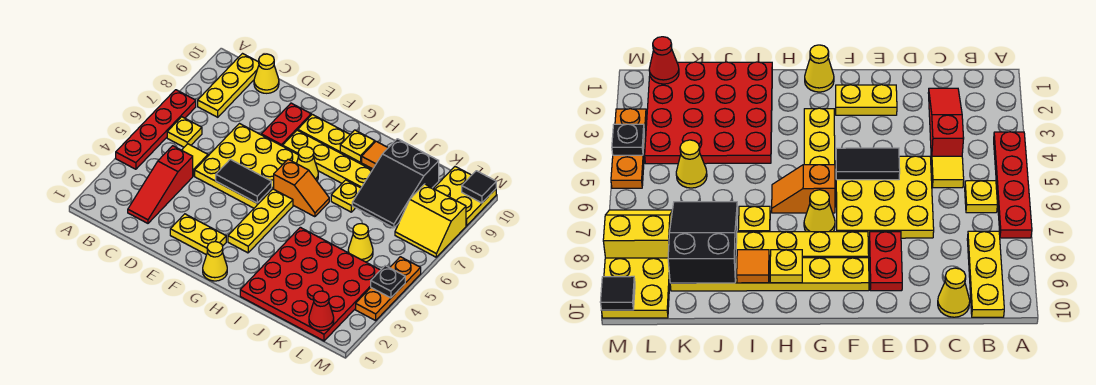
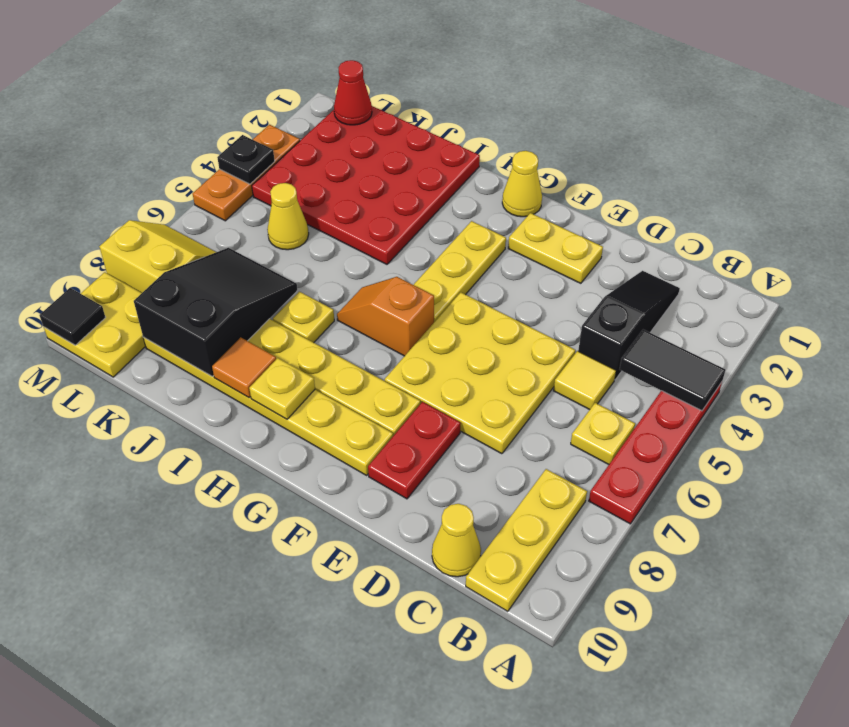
red 1x3 slope [128,146,193,223] -> black 1x3 slope [578,271,680,380]
black 1x2 tile [216,159,272,203] -> black 1x2 tile moved to [620,330,726,411]
yellow 1x1 cone [297,147,318,181] -> none

